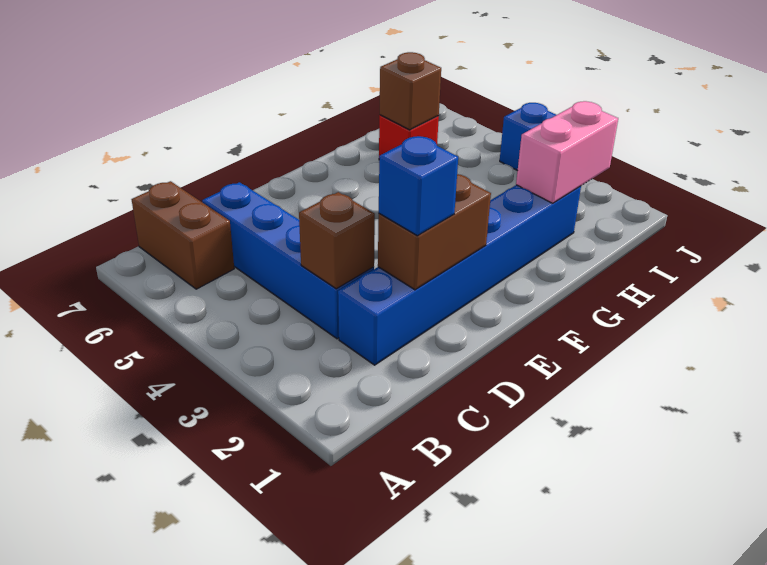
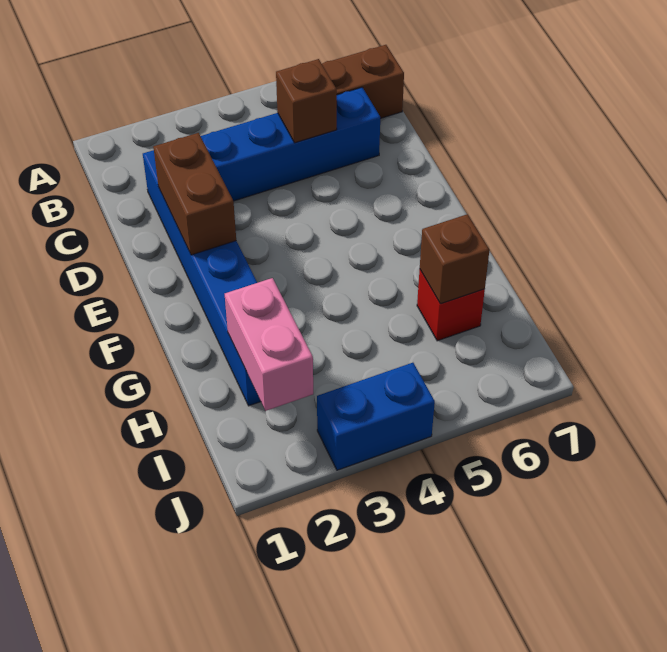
brown 1x1 brick [299,192,375,289] -> brown 1x1 brick moved to [276,59,337,143]
blue 1x1 brick [379,136,458,236] -> none

